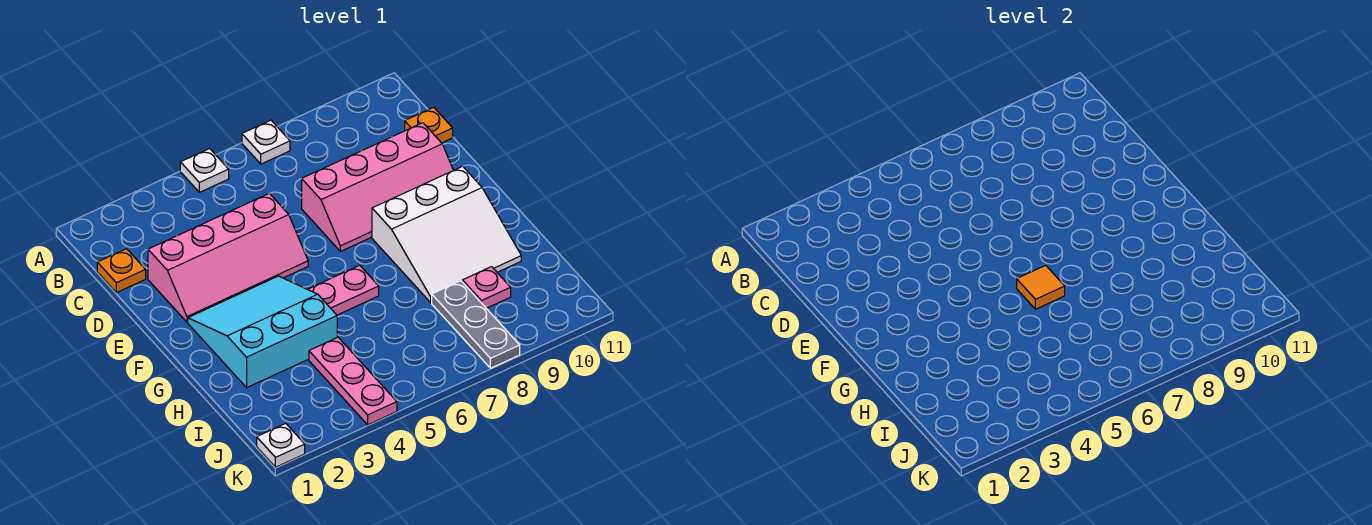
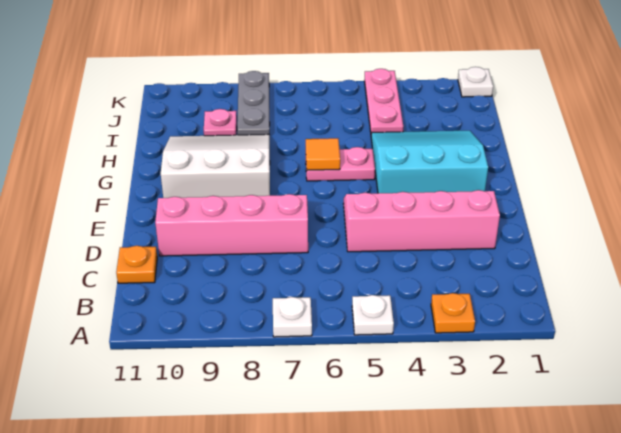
orange 1x1 plate [97,249,146,293] -> orange 1x1 plate moved to [431,293,475,333]
cyan 3x3 slope [188,276,337,388] -> cyan 3x3 slope turned to [371,131,488,193]

